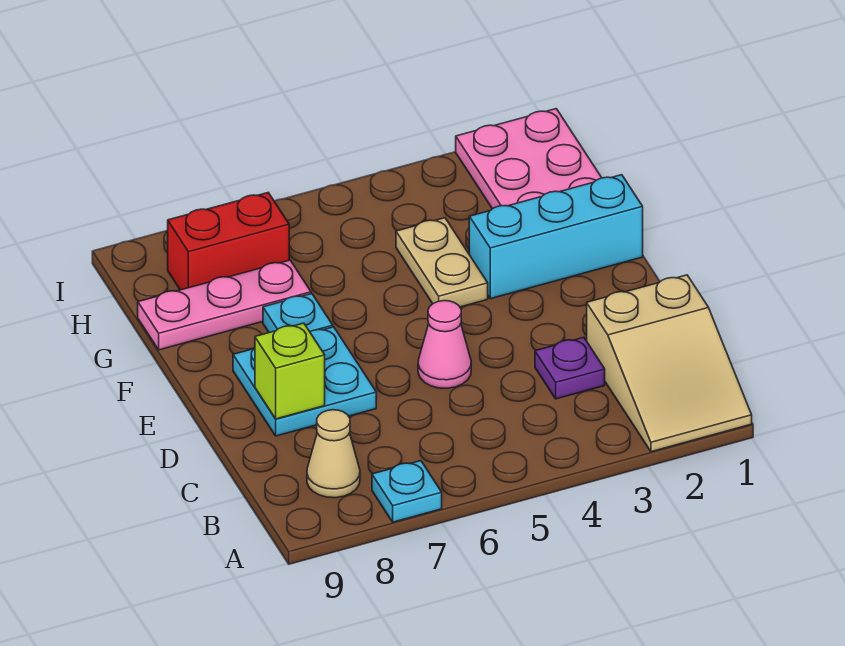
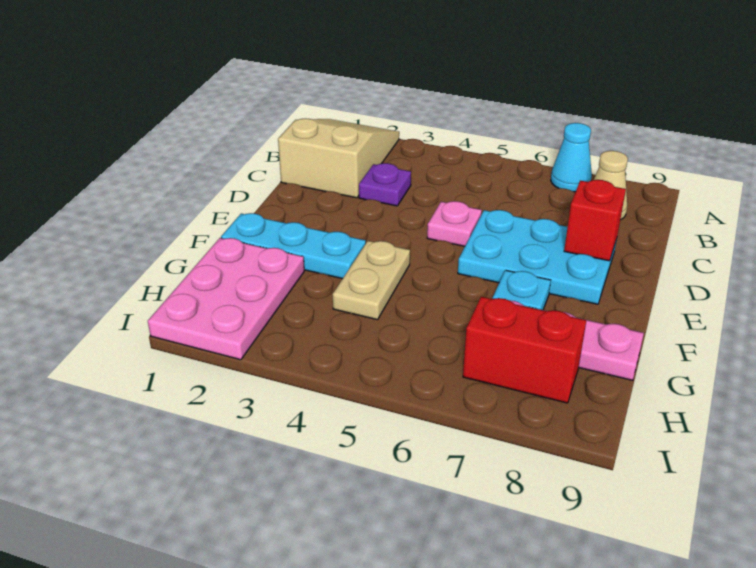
cyan 1x1 plate [372,461,442,522] -> cyan 1x1 cone [551,123,592,192]
pink 1x1 cone [418,301,471,388] -> pink 1x1 plate [427,201,482,246]
cyan 2x2 plate [233,327,376,436] -> cyan 2x3 plate [458,210,617,304]
lime 1x1 brick [255,323,325,419] -> red 1x1 brick [564,180,626,261]
cyan 1x3 brick [469,175,643,299] -> cyan 1x3 plate [221,213,366,279]

